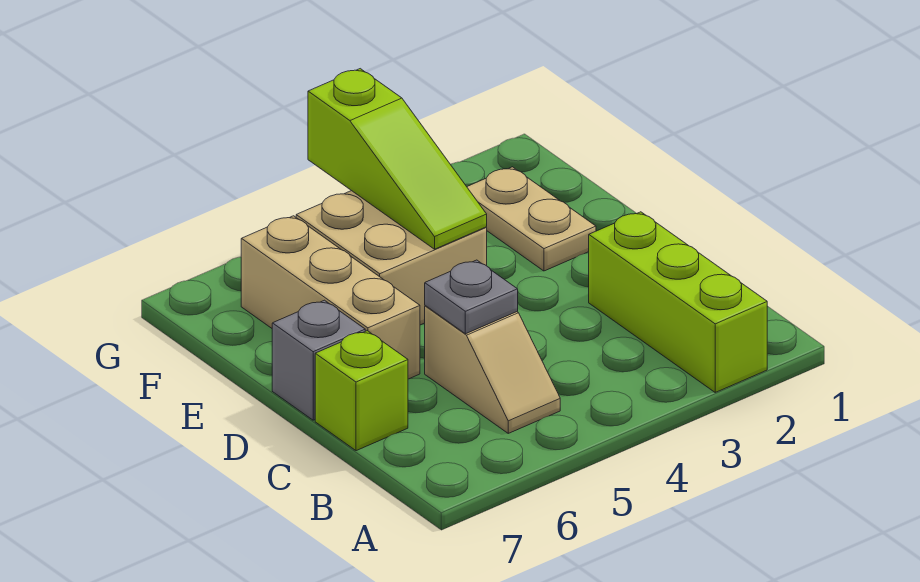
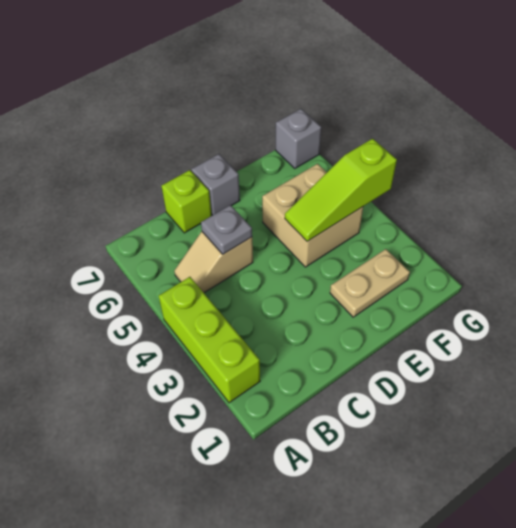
lime 1x3 brick [589,212,767,392] -> lime 1x3 brick turned to [159,277,260,403]
tan 1x3 brick [241,216,420,379] -> none
none -> grey 1x1 brick [276,109,321,168]

